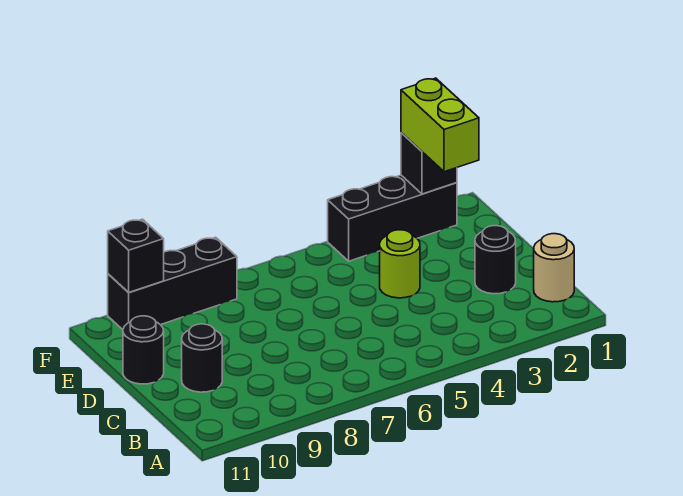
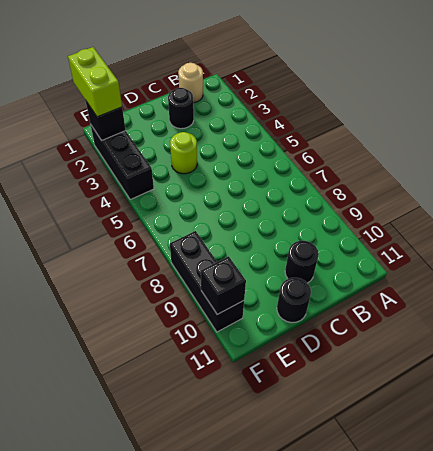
lime 1x2 brick [401,78,479,172] -> lime 1x2 brick turned to [68,47,122,117]

